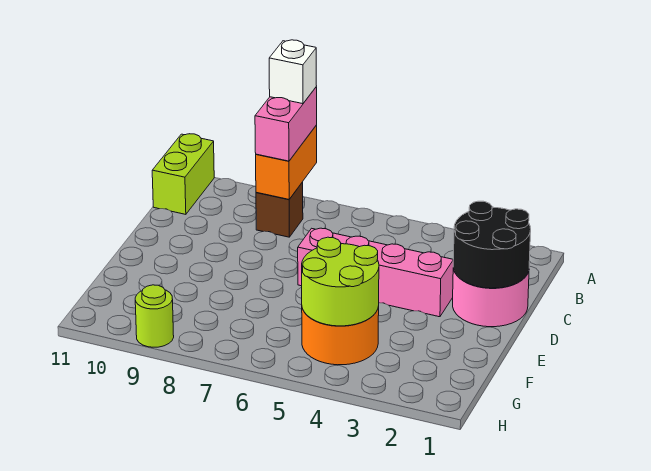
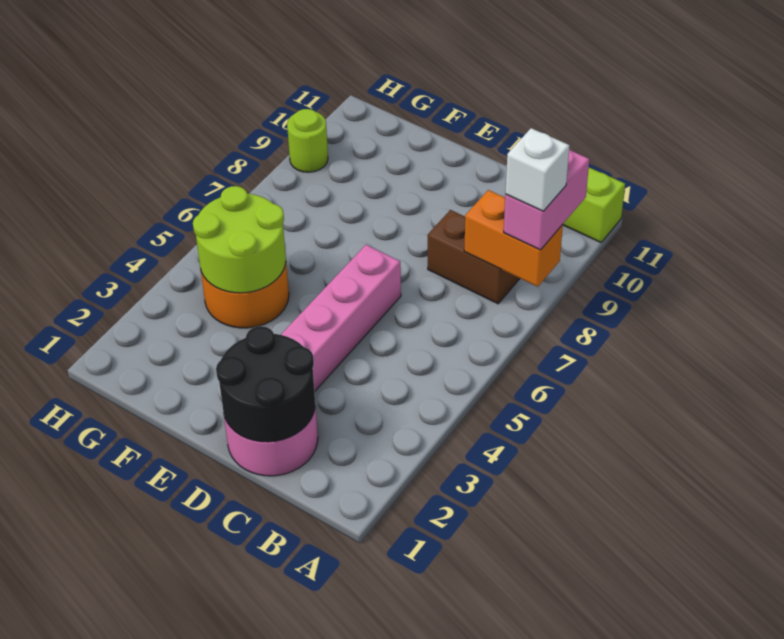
pink 1x2 brick [255,87,317,161] -> pink 1x2 brick turned to [504,149,589,250]
brown 1x1 brick [256,182,303,237] -> brown 1x2 brick [428,210,520,304]

